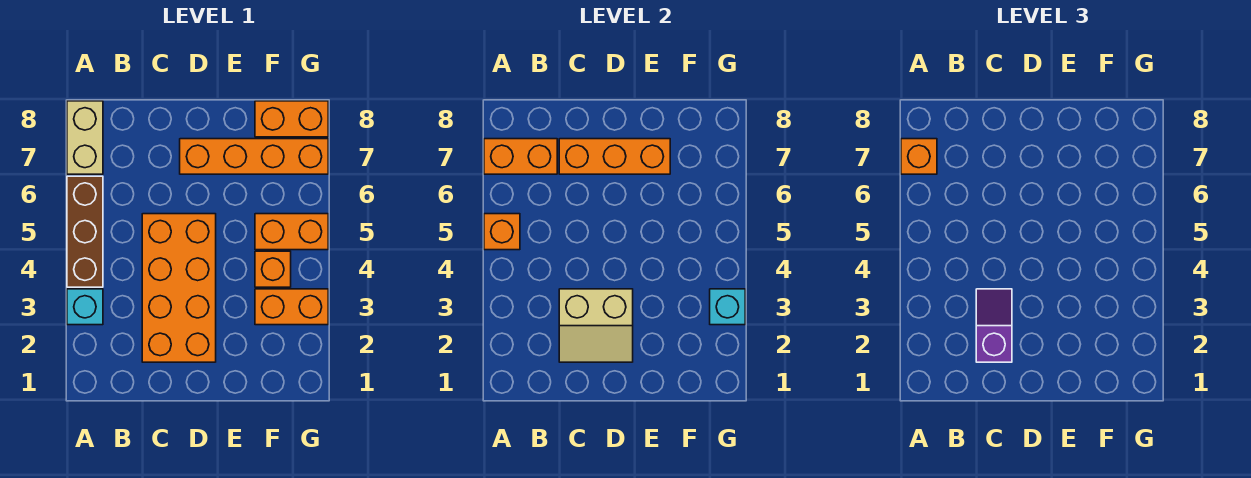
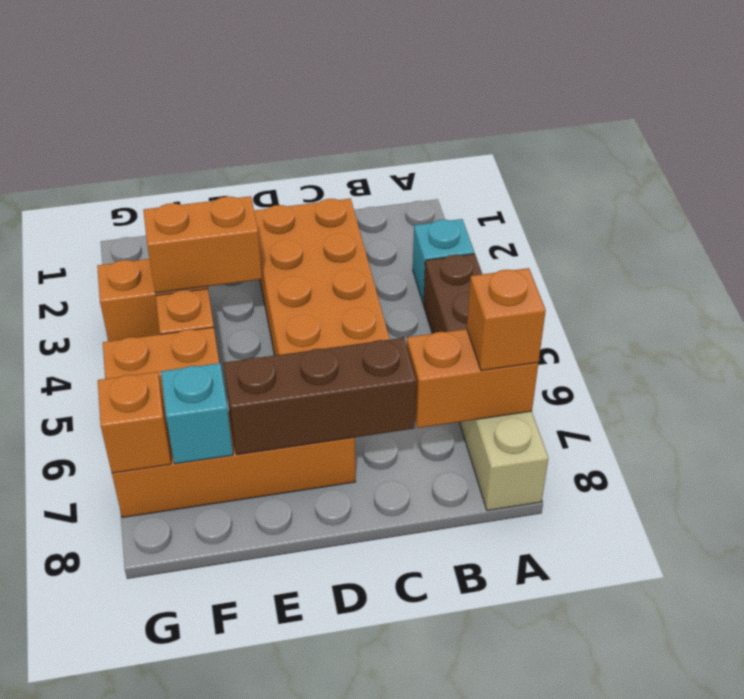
orange 1x1 brick [484,214,520,250] -> orange 1x1 brick moved to [98,372,171,473]
tan 2x2 slope [559,289,633,362] -> none
purple 1x2 slope [976,289,1012,362] -> none
orange 1x3 brick [559,139,670,174] -> brown 1x3 brick [224,338,416,455]
orange 1x2 brick [255,101,328,137] -> orange 1x2 brick moved to [143,196,262,293]
cyan 1x1 brick [710,289,745,325] -> cyan 1x1 brick moved to [161,363,233,464]

